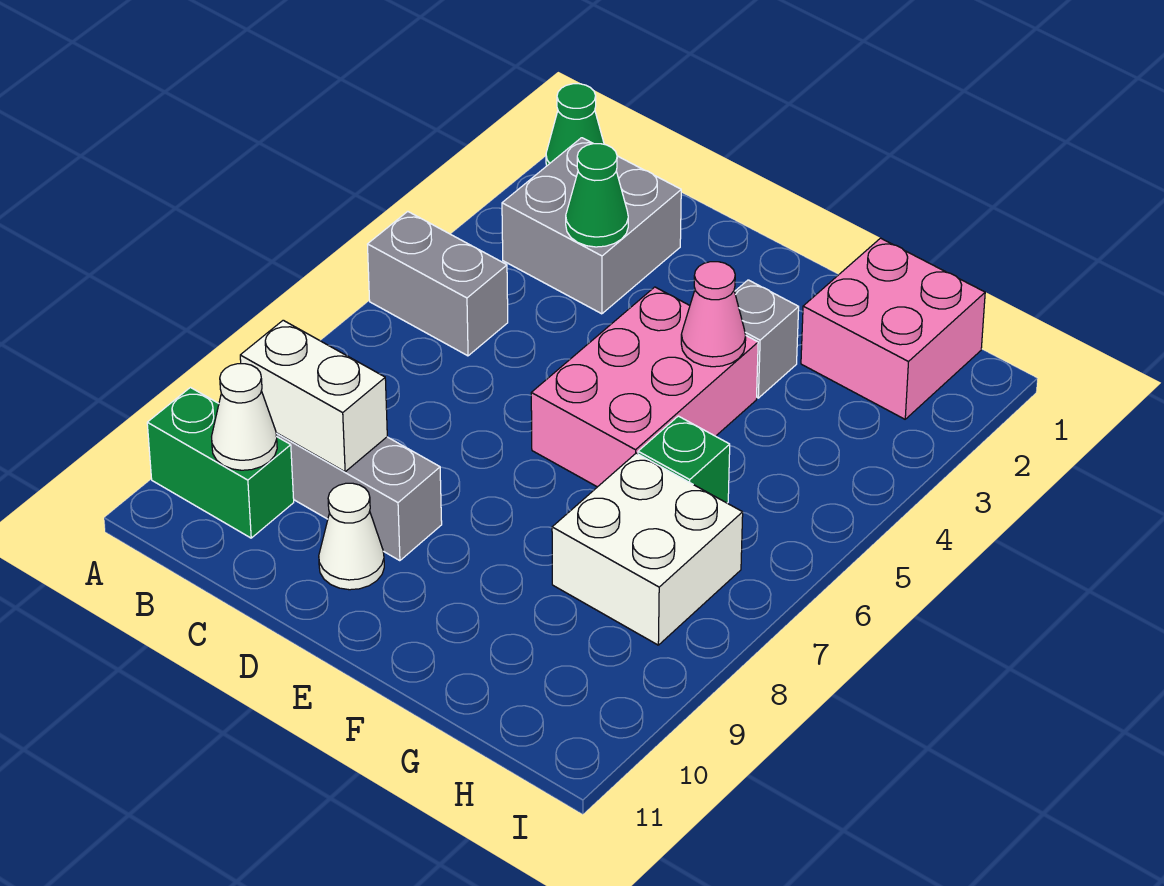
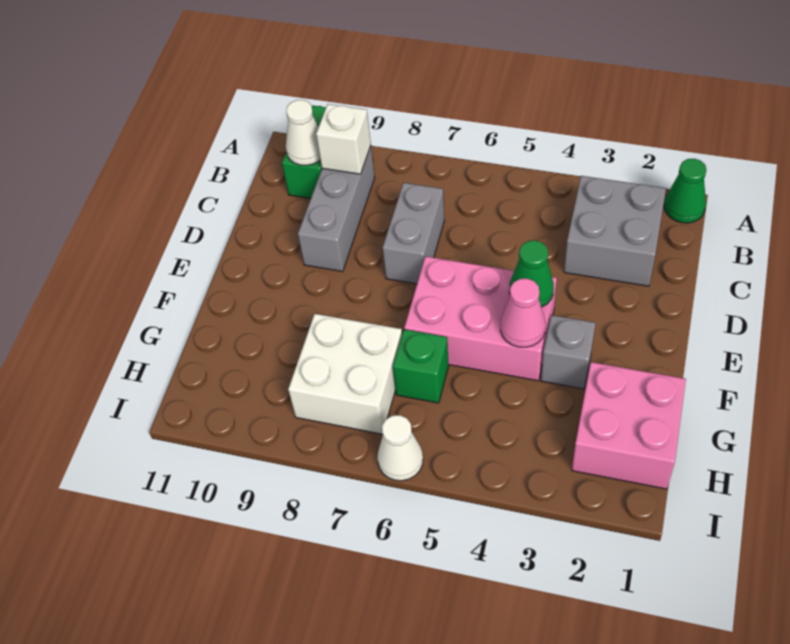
grey 1x2 brick [368,212,508,356] -> grey 1x2 brick moved to [383,183,444,284]
white 1x2 brick [240,320,387,472] -> white 1x1 brick [316,104,371,174]
green 1x1 cone [566,144,628,247] -> green 1x1 cone moved to [509,241,554,307]
white 1x1 cone [319,483,384,590] -> white 1x1 cone moved to [377,415,423,481]

